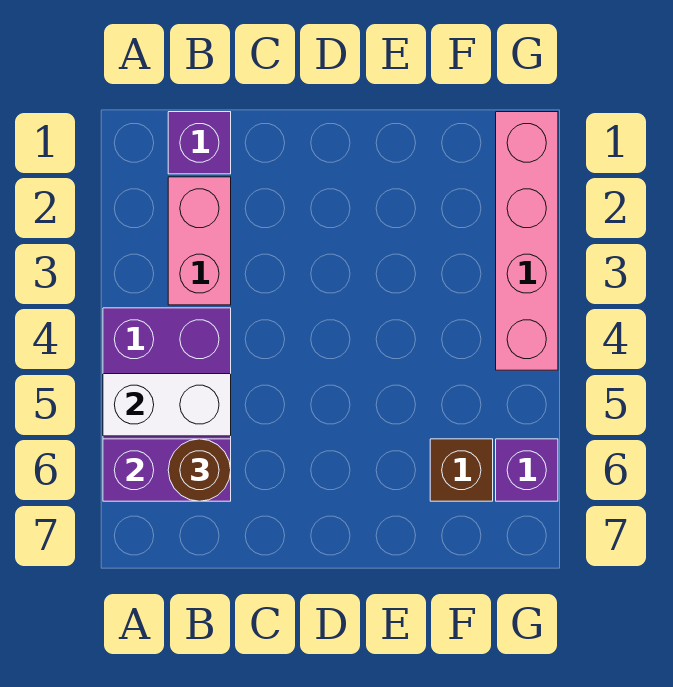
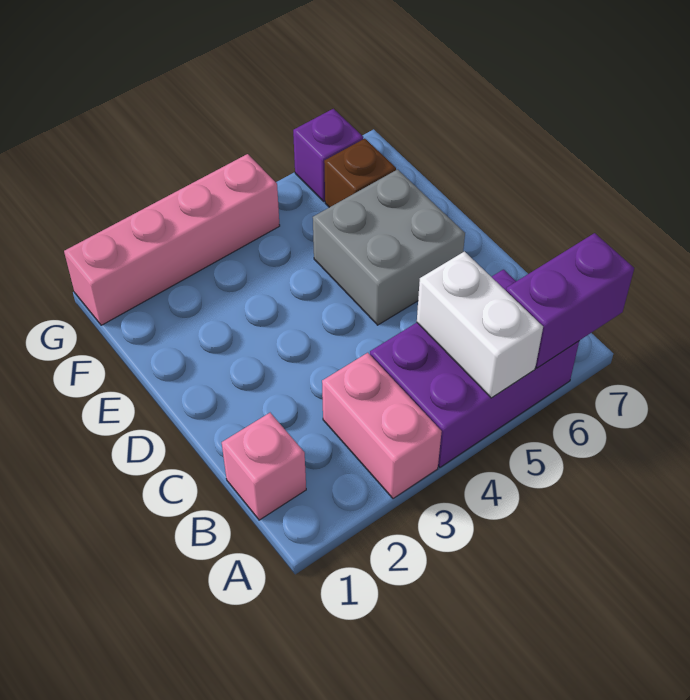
purple 1x2 brick [103,439,231,501] -> purple 1x2 brick turned to [506,233,634,368]
purple 1x1 brick [168,112,231,174] -> pink 1x1 brick [222,413,306,520]
pink 1x2 brick [168,177,231,305] -> pink 1x2 brick turned to [322,353,442,499]
brown 1x1 round brick [168,439,231,501] -> none
none -> grey 2x2 brick [313,169,465,325]

